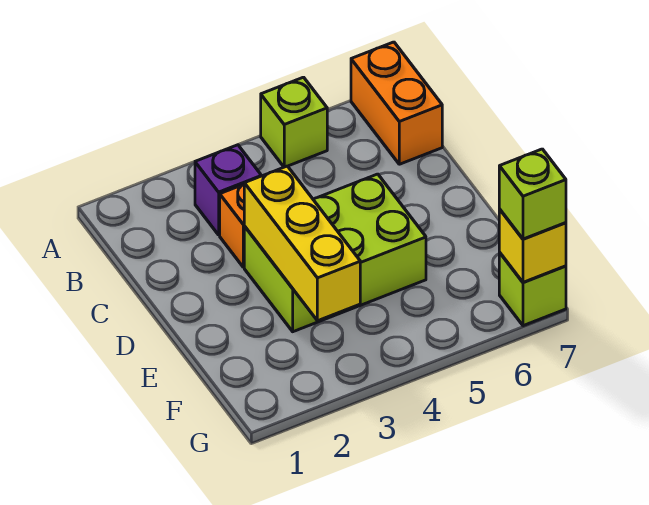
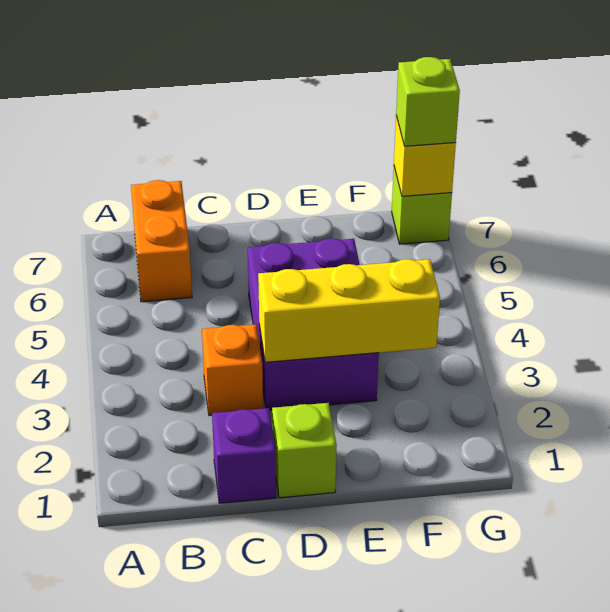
lime 1x1 brick [261,77,327,167] -> lime 1x1 brick moved to [272,403,337,498]
orange 1x2 brick [351,42,442,164] -> orange 1x2 brick turned to [131,180,192,302]
purple 1x1 brick [195,145,261,235] -> purple 1x1 brick moved to [212,408,276,503]
lime 2x3 brick [244,174,426,332] -> purple 2x3 brick [248,238,379,410]

